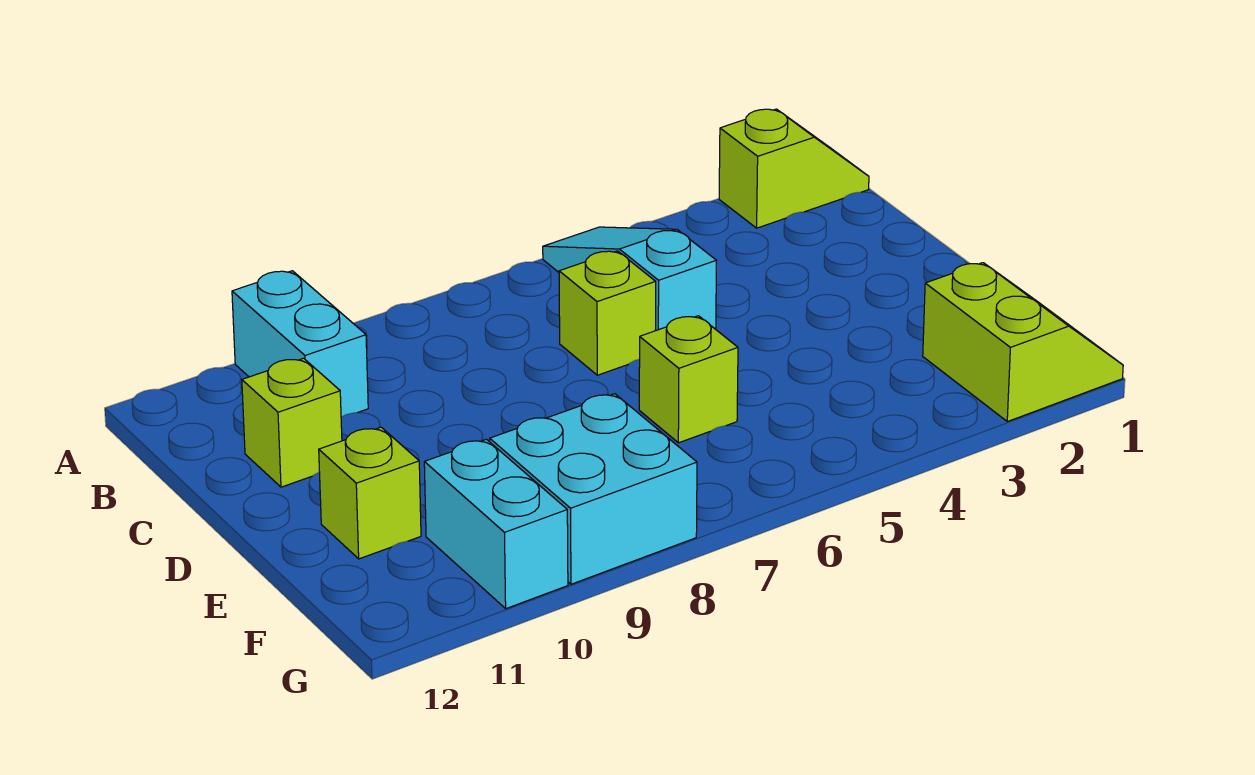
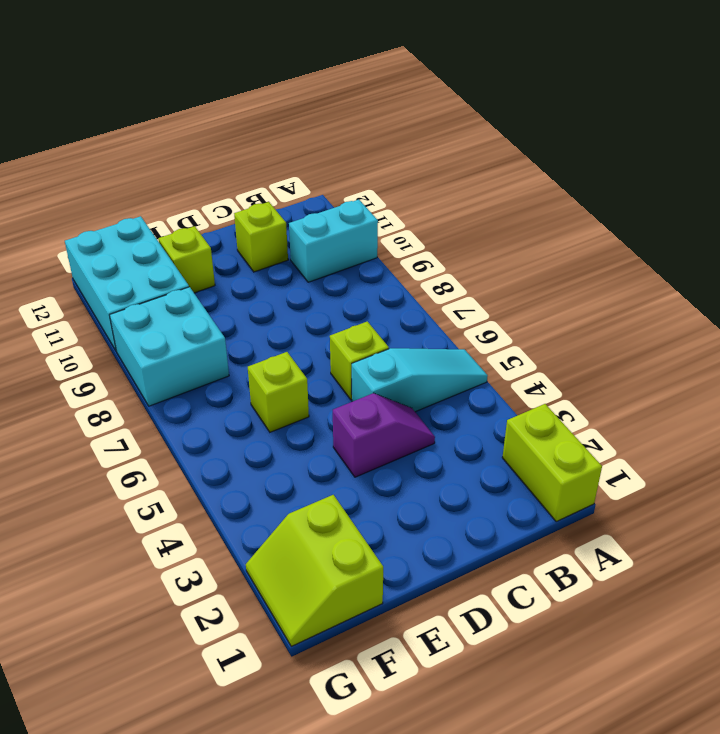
lime 1x2 slope [719,109,869,228] -> lime 1x2 brick [502,404,602,521]
none -> purple 1x2 slope [333,393,435,477]
lime 2x2 slope [923,263,1123,422] -> lime 2x2 slope turned to [246,495,383,646]
cyan 1x2 brick [424,439,568,608] -> cyan 2x3 brick [65,216,189,350]

